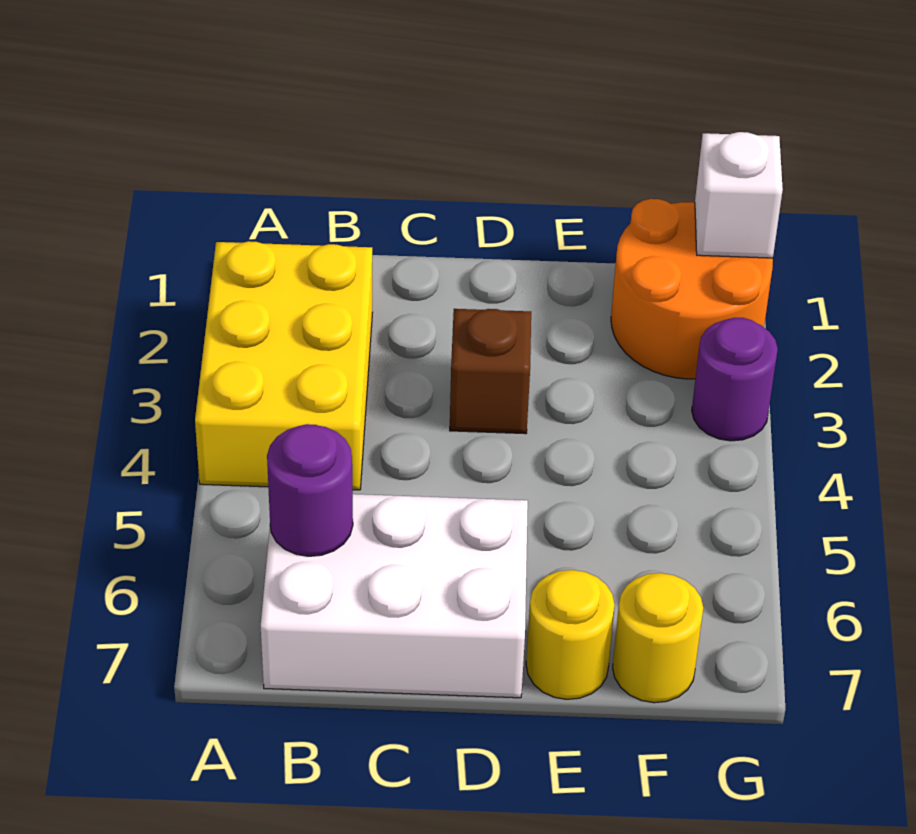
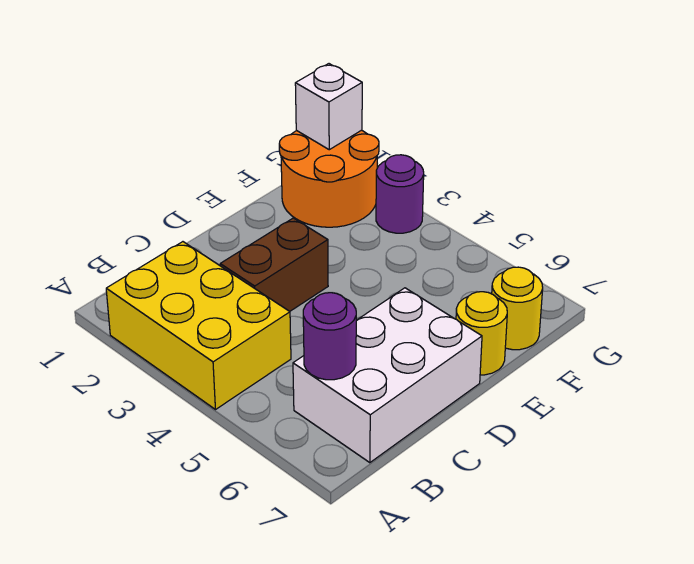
brown 1x1 brick [450,309,531,434] -> brown 1x2 brick [220,218,328,311]

